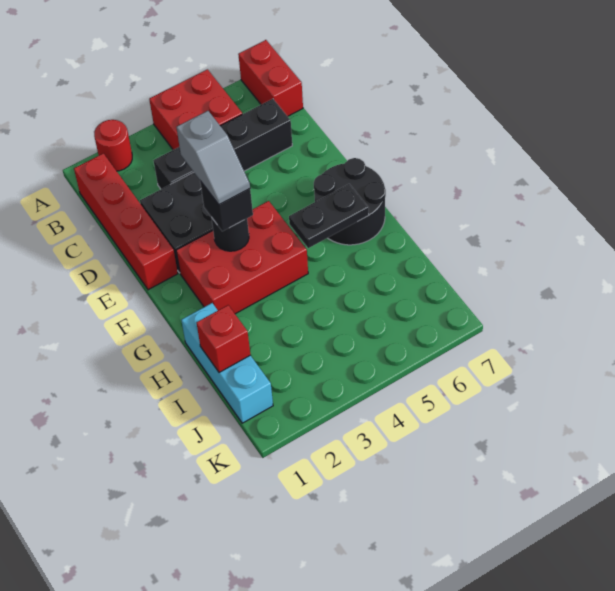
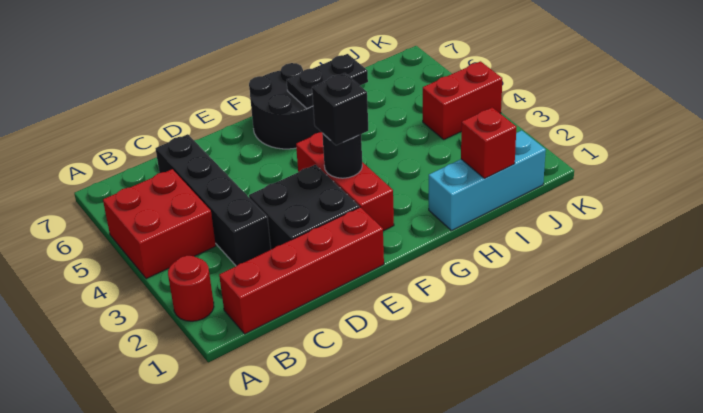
red 1x2 brick [238,40,303,116] -> red 1x2 brick moved to [423,61,502,139]
grey 1x2 slope [176,111,250,205] -> none
red 2x3 brick [176,201,308,314] -> red 1x3 brick [296,132,394,231]
black 1x2 plate [289,184,369,248] -> black 1x2 plate turned to [287,54,368,108]

